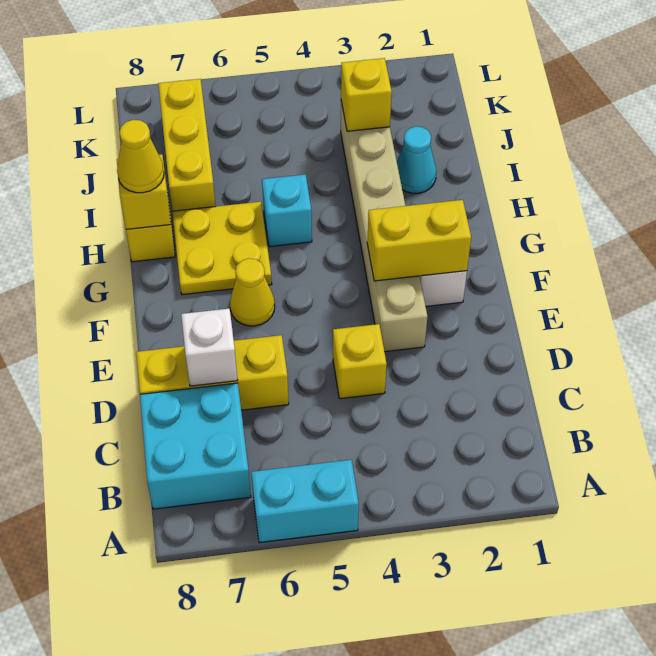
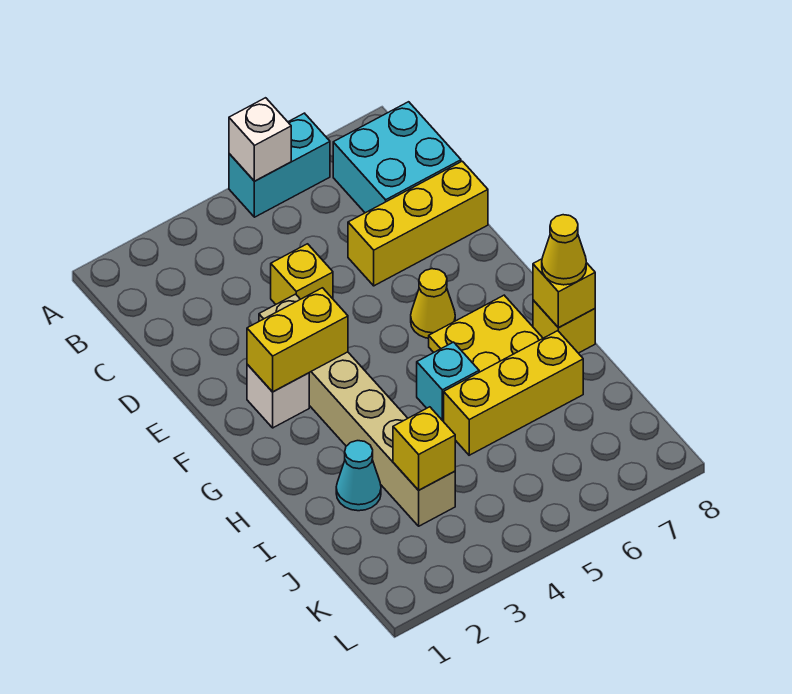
white 1x1 brick [181,309,238,386] -> white 1x1 brick moved to [229,98,291,181]
yellow 1x3 brick [158,79,216,211] -> yellow 1x3 brick turned to [444,331,583,455]

